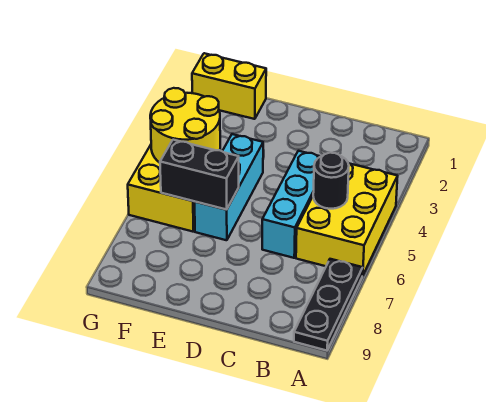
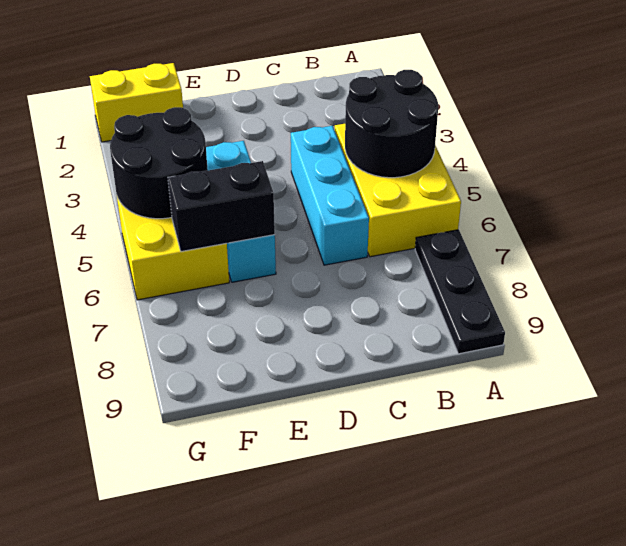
black 1x1 round brick [313,153,349,209] -> black 2x2 round brick [345,70,438,178]
yellow 2x2 round brick [150,88,220,163] -> black 2x2 round brick [110,107,208,219]

